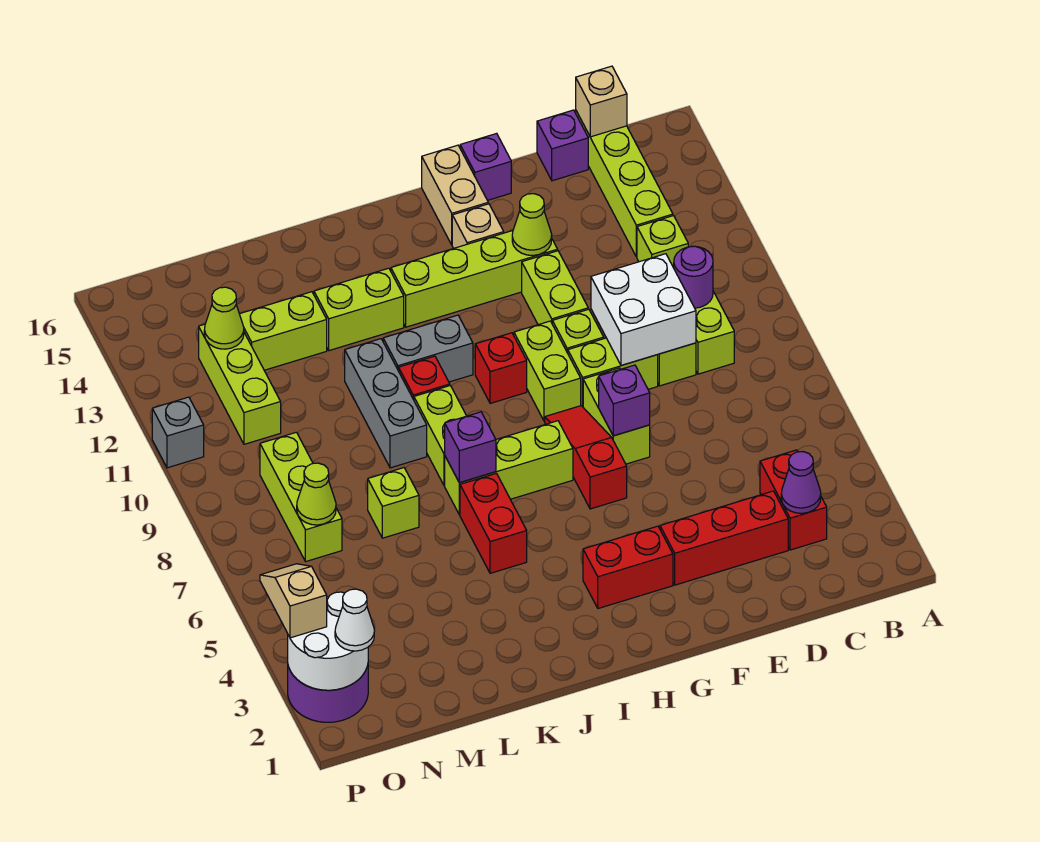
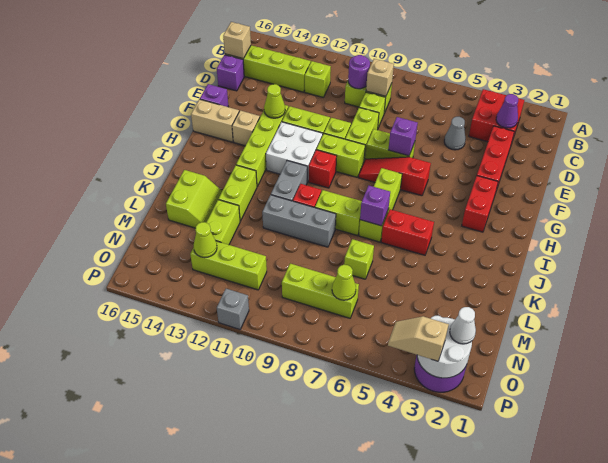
red 1x2 brick [760,450,827,550] -> red 2x2 brick [469,89,524,144]
none -> tan 1x1 brick [366,59,394,96]
none -> grey 1x1 cone [444,117,466,150]
white 2x2 brick [591,254,696,365] -> white 2x2 brick moved to [266,122,323,182]
none -> lime 2x2 slope [166,170,222,228]

